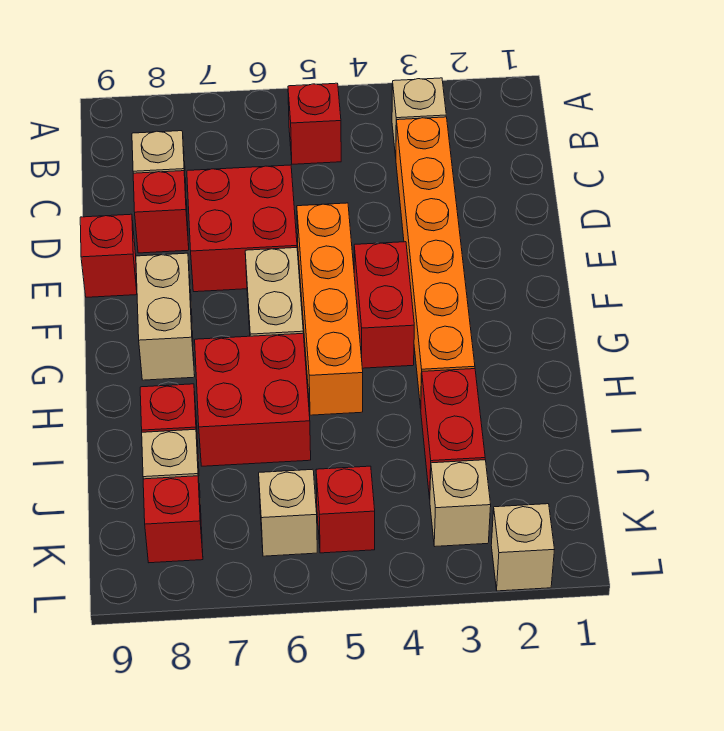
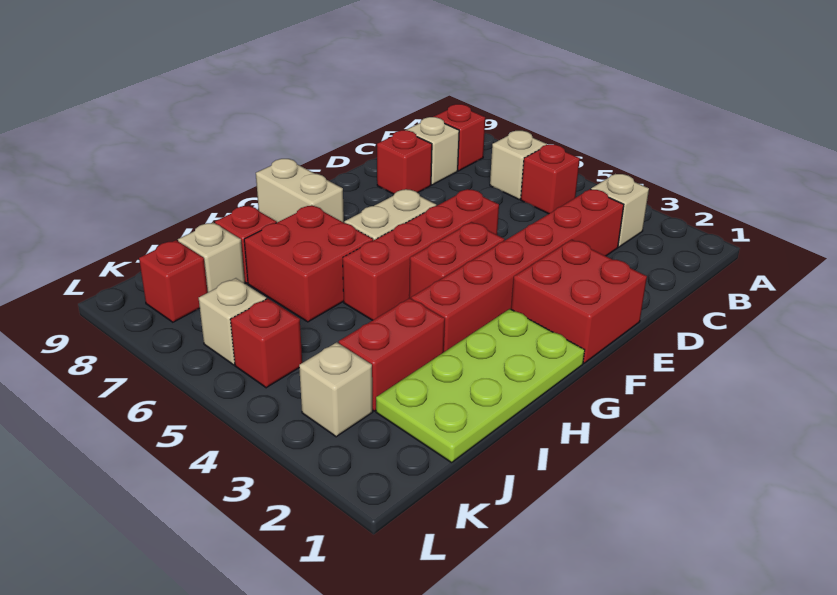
orange 1x6 brick [396,117,475,408] -> red 1x6 brick [411,189,624,352]
red 2x2 brick [187,165,297,292] -> red 2x2 brick moved to [511,240,647,363]
orange 1x4 brick [297,203,363,415] -> red 1x4 brick [343,189,499,320]
red 1x1 brick [80,214,137,297] -> red 1x1 brick moved to [434,104,485,171]
tan 1x2 brick [136,253,195,380] -> tan 1x2 brick turned to [256,159,344,222]
none -> lime 2x4 plate [376,309,585,463]
tan 1x1 brick [491,504,555,591] -> tan 1x1 brick moved to [490,131,547,199]

